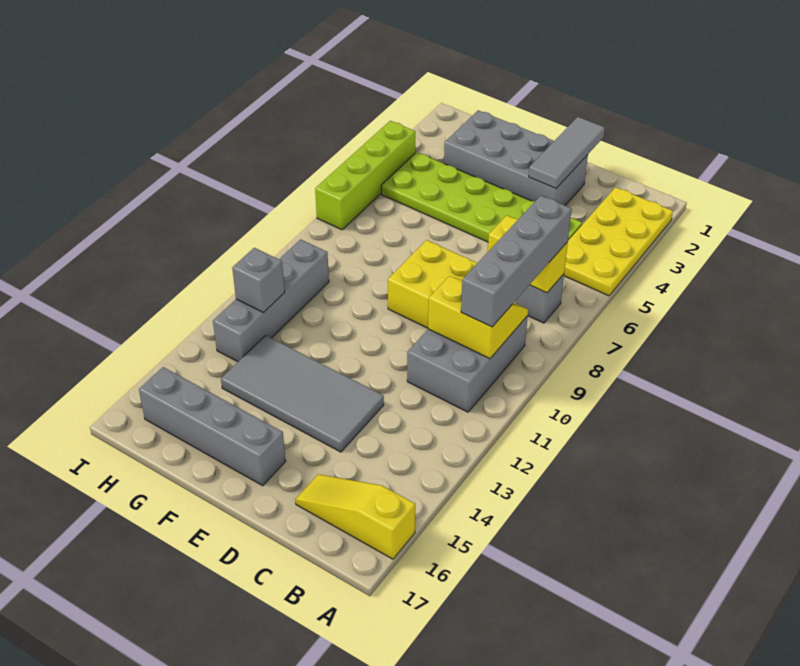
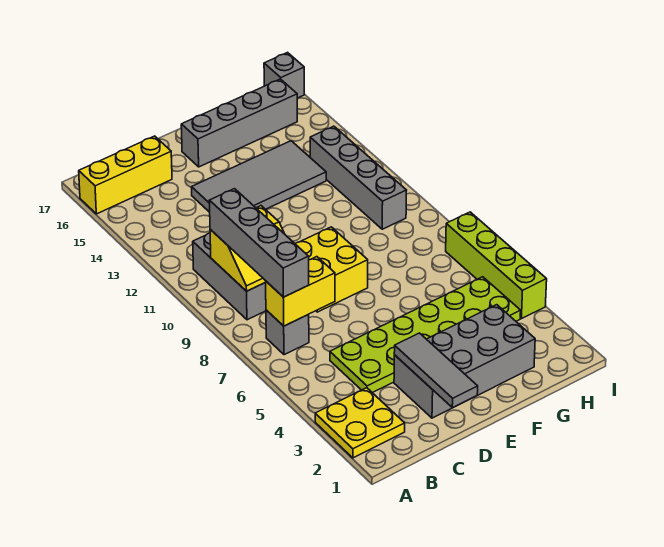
yellow 2x4 plate [564,187,673,296] -> yellow 2x2 plate [315,388,405,458]
yellow 1x3 slope [295,474,415,559] -> yellow 1x3 brick [79,136,172,214]
grey 1x1 brick [232,248,285,313] -> grey 1x1 brick moved to [264,53,304,98]

